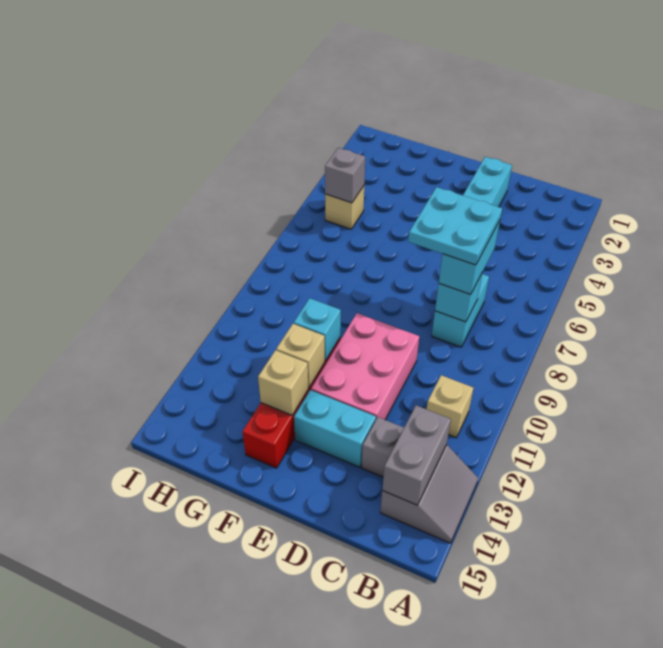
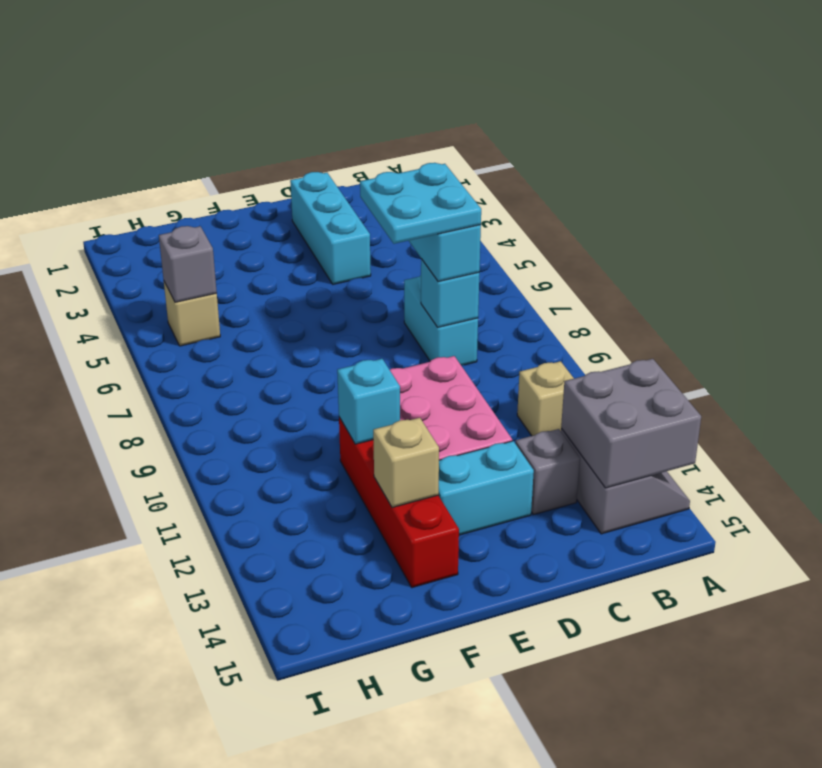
grey 1x2 brick [382,405,451,505] -> grey 2x2 brick [561,359,701,488]
tan 1x1 brick [276,324,325,387] -> none

